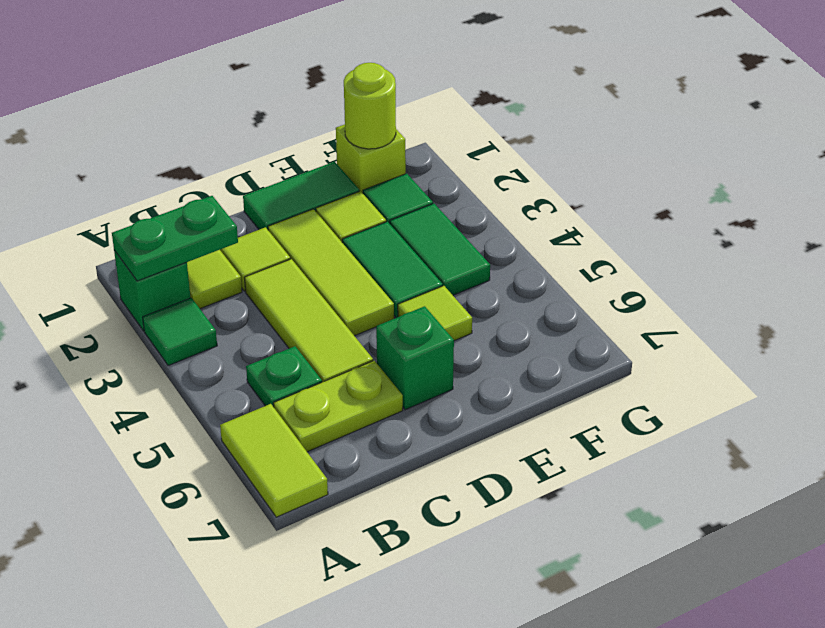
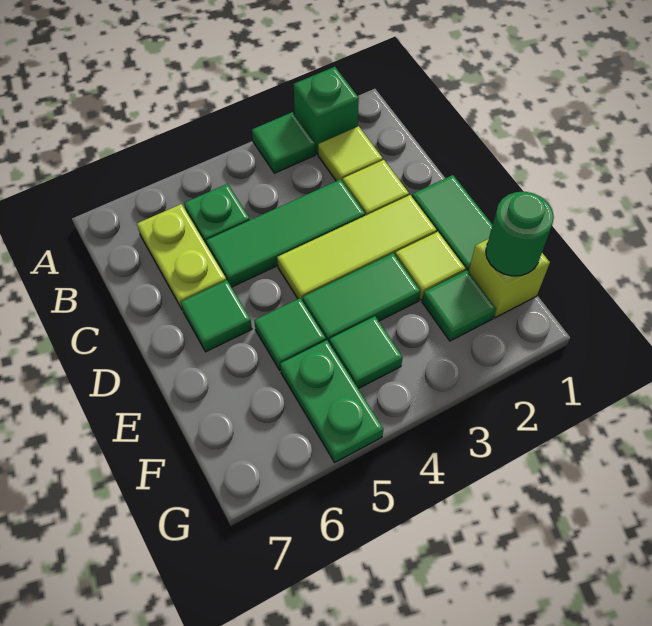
green 1x2 plate [112,196,238,281] -> green 1x2 plate moved to [280,340,383,462]
lime 1x2 tile [220,404,328,517] -> none
lime 1x3 tile [244,259,373,382] -> green 1x3 tile [206,179,365,287]
green 1x1 brick [376,306,454,410] -> green 1x1 tile [181,280,252,352]
lime 1x1 tile [398,286,472,341] -> green 1x1 tile [254,298,326,370]
lime 1x1 round brick [344,63,396,149] -> green 1x1 round brick [486,192,554,276]
green 1x2 tile [390,204,490,295] -> green 1x1 tile [329,316,403,389]

